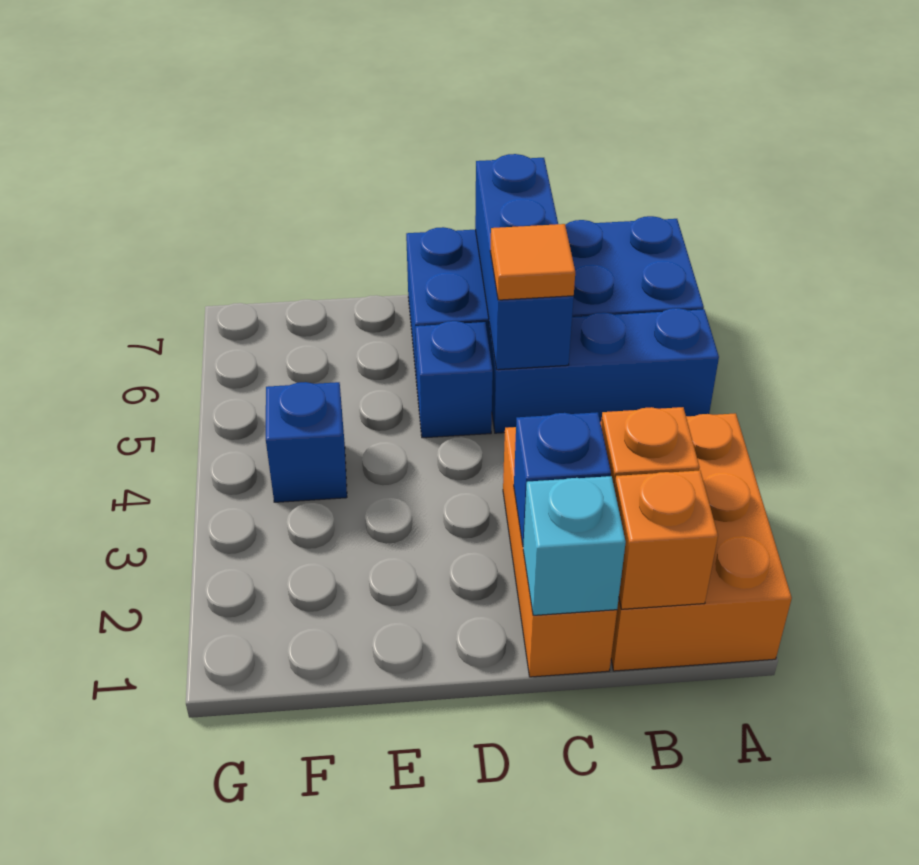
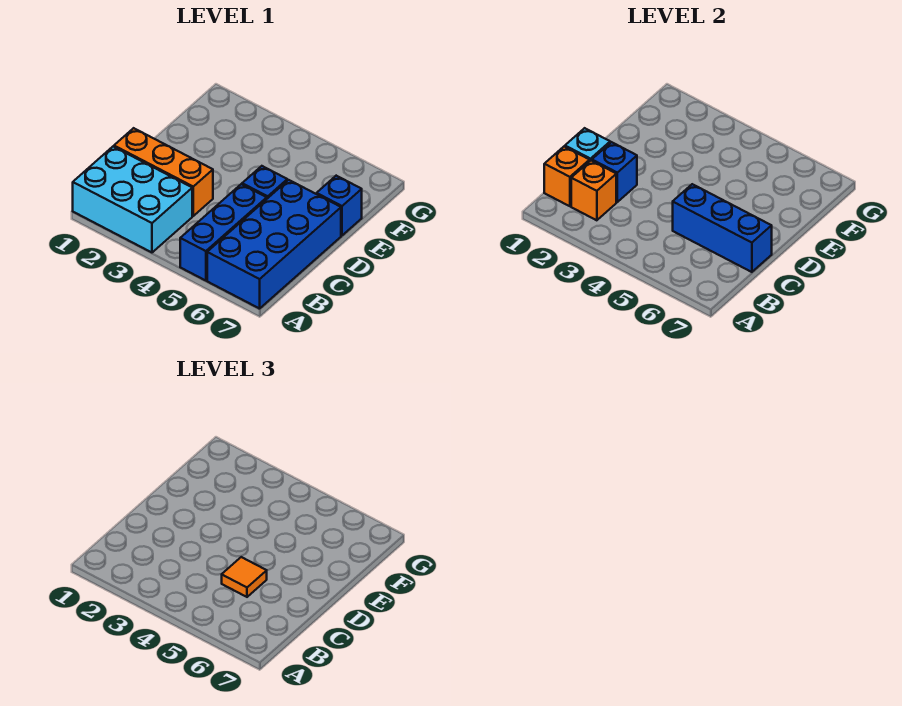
orange 2x3 brick [600,413,792,671] -> cyan 2x3 brick [73,147,192,252]
blue 1x1 brick [266,382,347,502] -> blue 1x1 brick moved to [317,176,362,235]

